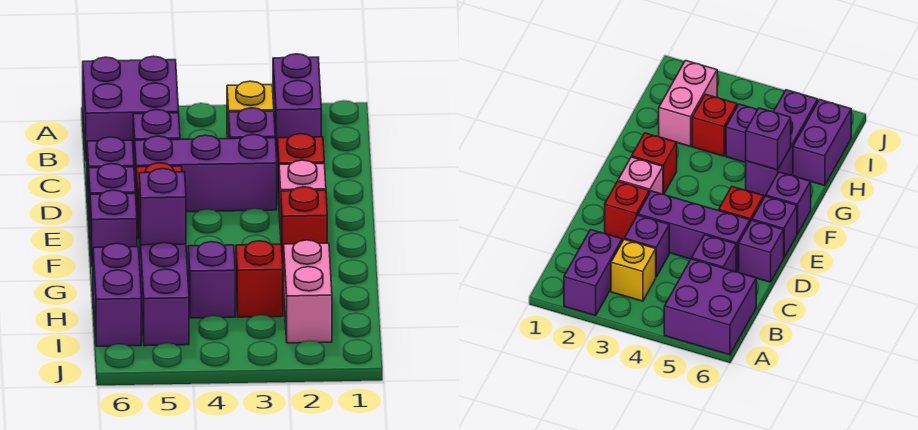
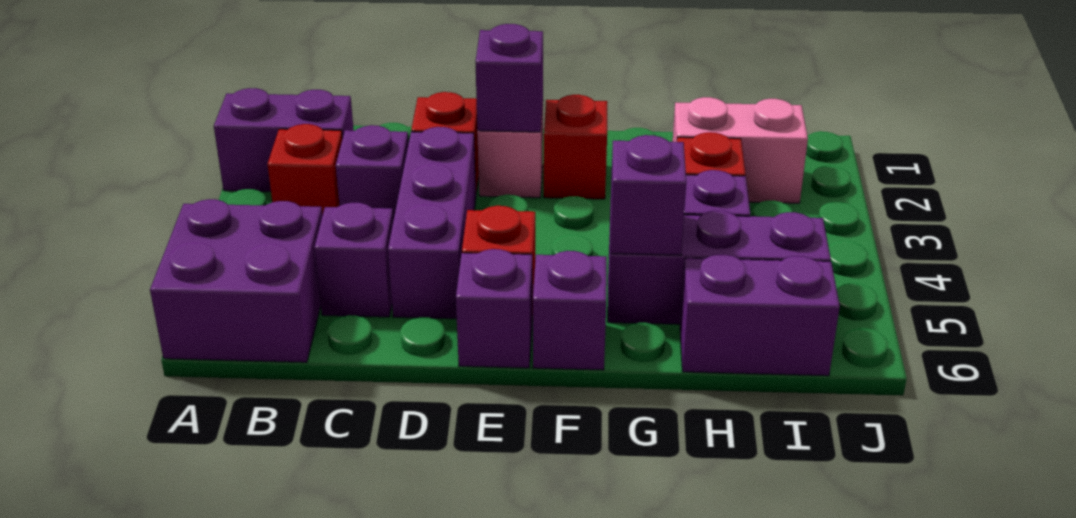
yellow 1x1 brick [227,81,274,139] -> red 1x1 brick [267,124,342,216]
purple 1x1 brick [87,137,134,212] -> purple 1x1 brick moved to [475,24,543,132]

